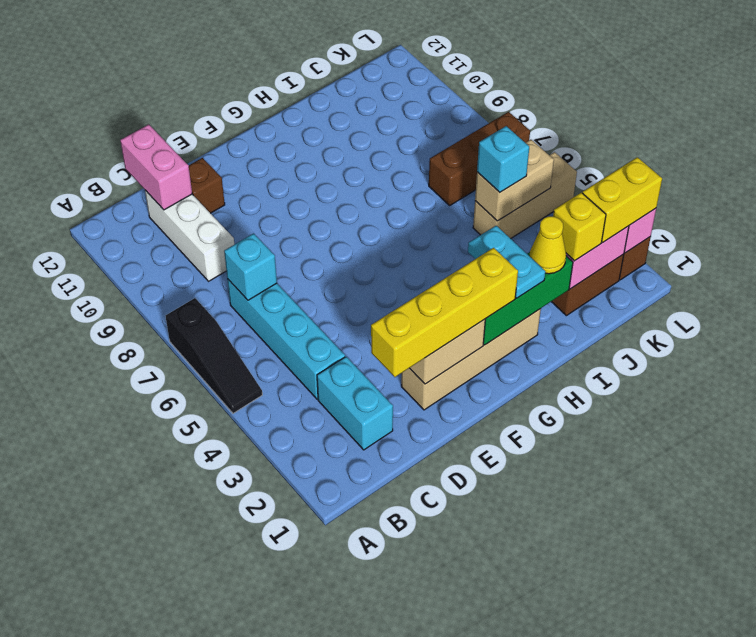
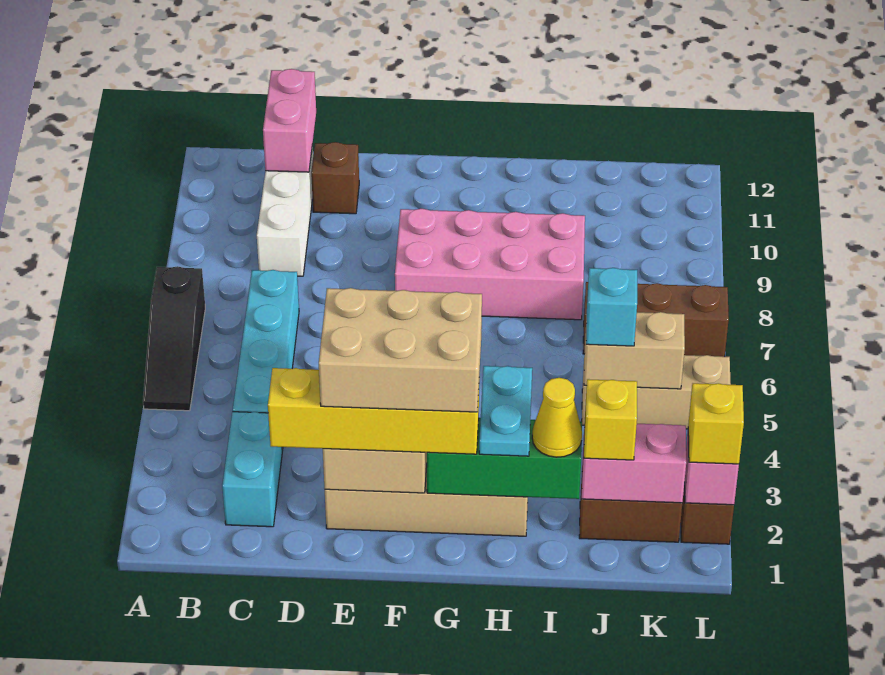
cyan 1x1 brick [224,233,277,300] -> none
none -> tan 2x3 brick [319,288,482,412]
none -> pink 2x4 brick [395,209,585,320]
yellow 1x2 brick [583,157,662,242] -> yellow 1x1 brick [688,383,744,464]

